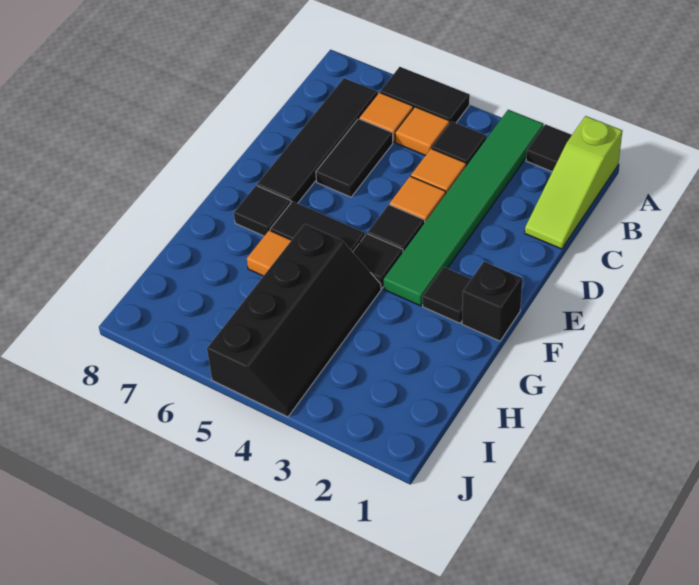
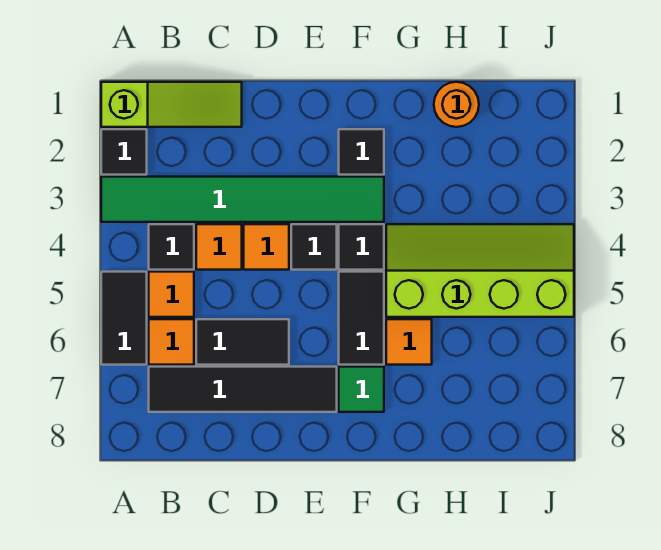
black 1x1 brick [462,262,522,341] -> none
black 1x1 tile [234,186,291,236] -> green 1x1 tile [339,367,384,412]
black 2x4 slope [207,224,381,417] -> lime 2x4 slope [386,224,574,317]
none -> orange 1x1 round brick [434,82,479,127]

